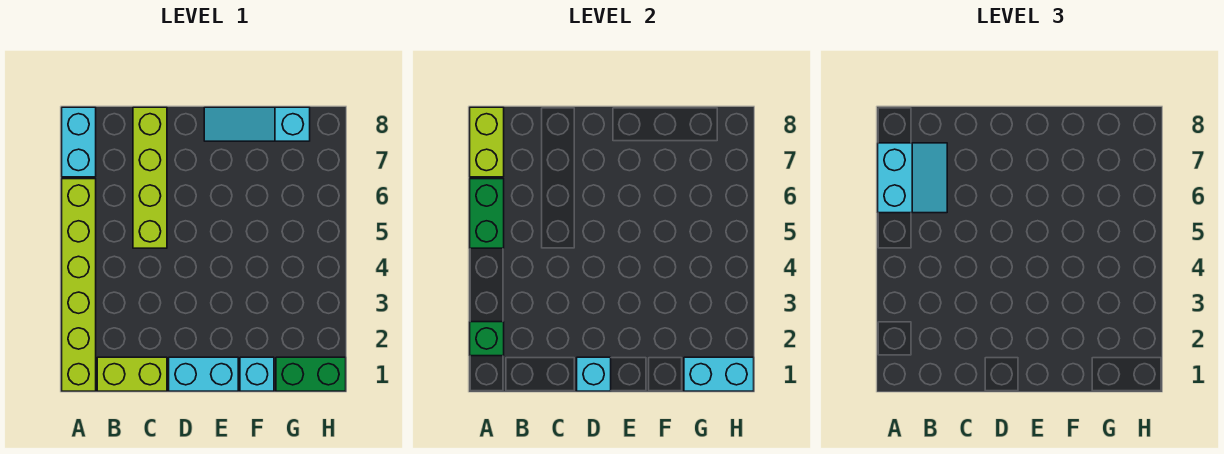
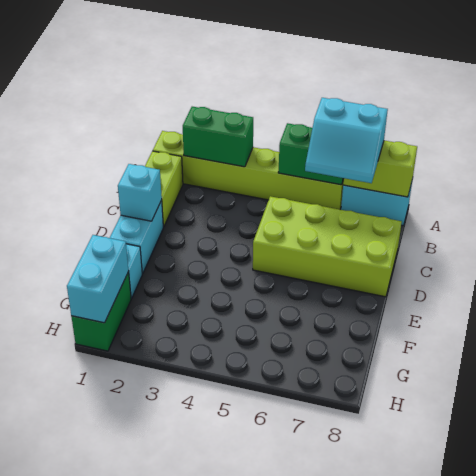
green 1x1 brick [470,322,504,356] -> green 1x2 brick [183,107,253,167]
lime 1x4 brick [133,107,167,248] -> lime 2x4 brick [253,196,402,297]
cyan 1x3 slope [204,107,310,141] -> none

